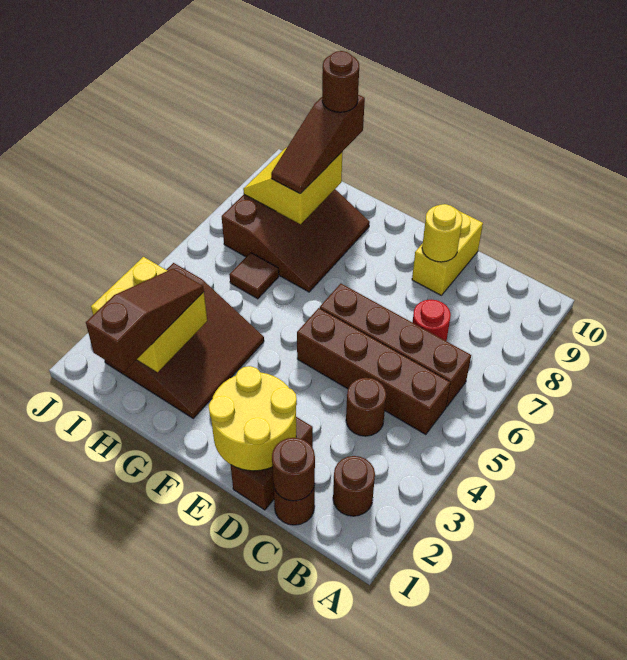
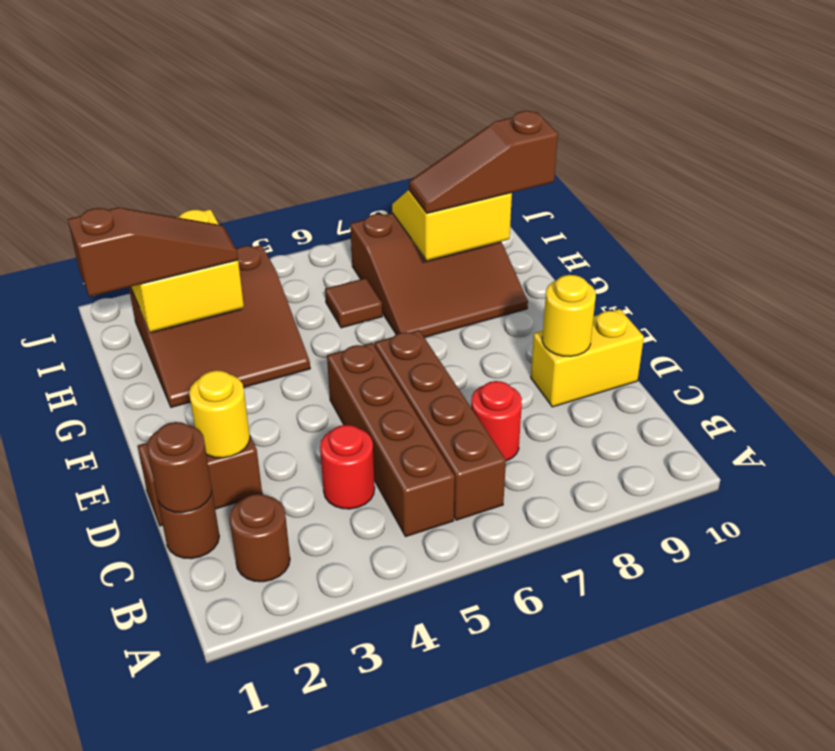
brown 1x1 round brick [346,378,386,436] -> red 1x1 round brick [320,425,375,509]
yellow 2x2 round brick [209,366,297,471] -> yellow 1x1 round brick [189,370,250,458]
brown 1x1 round brick [322,51,359,112] -> none

